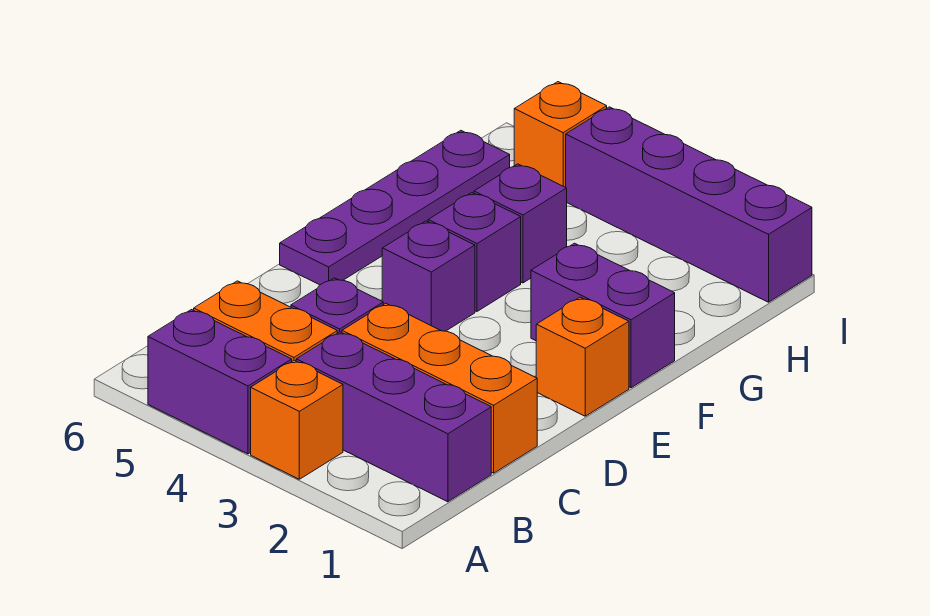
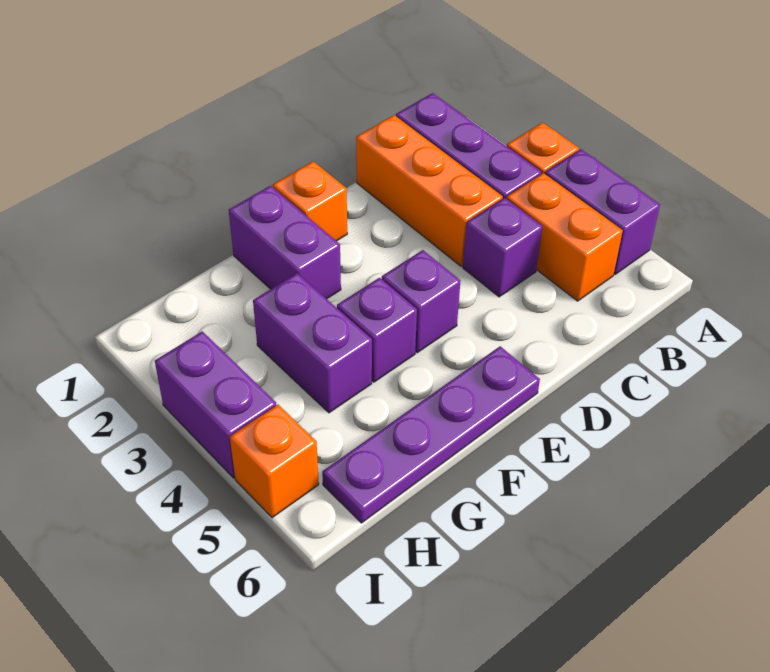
purple 1x1 brick [474,164,567,283] -> purple 1x2 brick [253,273,372,413]
purple 1x4 brick [566,107,812,302] -> purple 1x2 brick [155,331,276,478]

